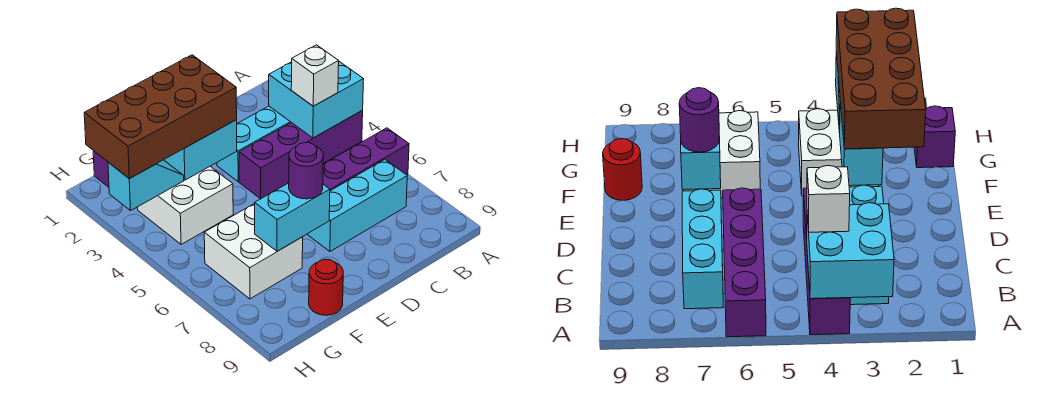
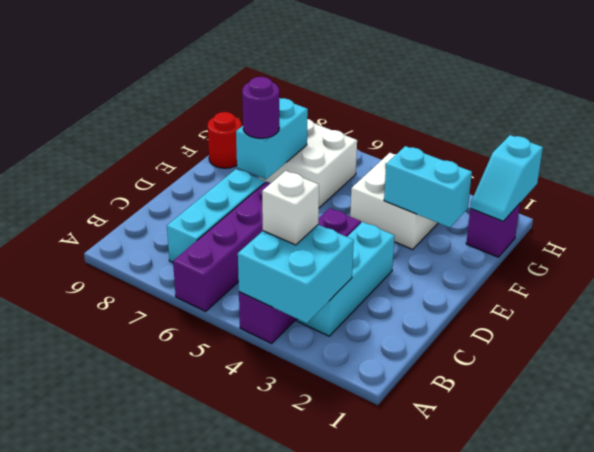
brown 2x4 brick [84,55,237,179] -> none
cyan 1x2 brick [164,120,237,180] -> cyan 1x2 brick turned to [384,146,472,227]
cyan 1x2 slope [108,160,184,211] -> cyan 1x2 slope moved to [470,135,543,221]

